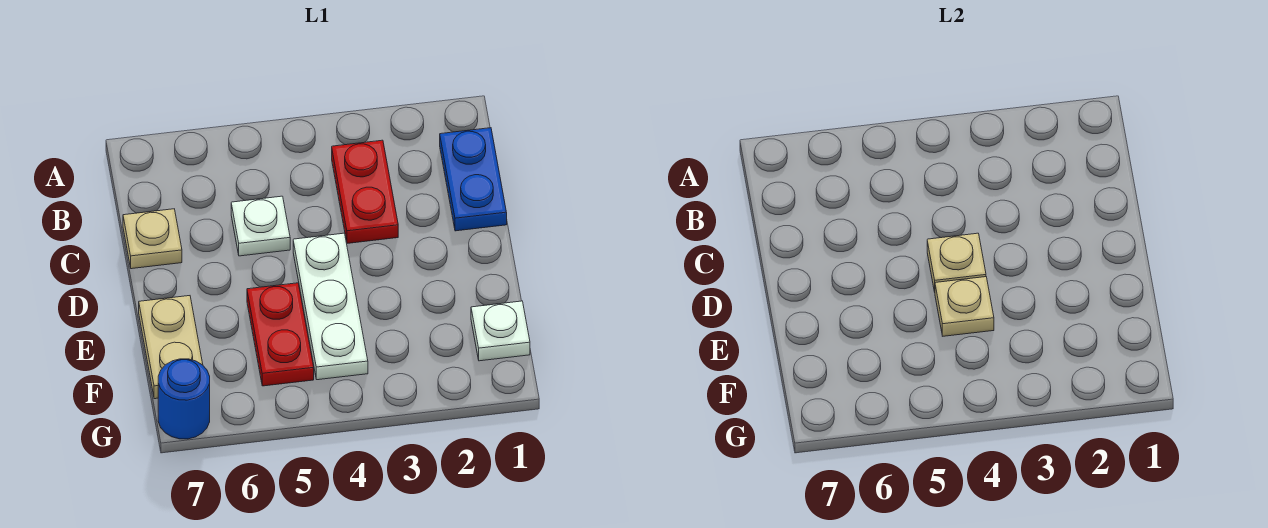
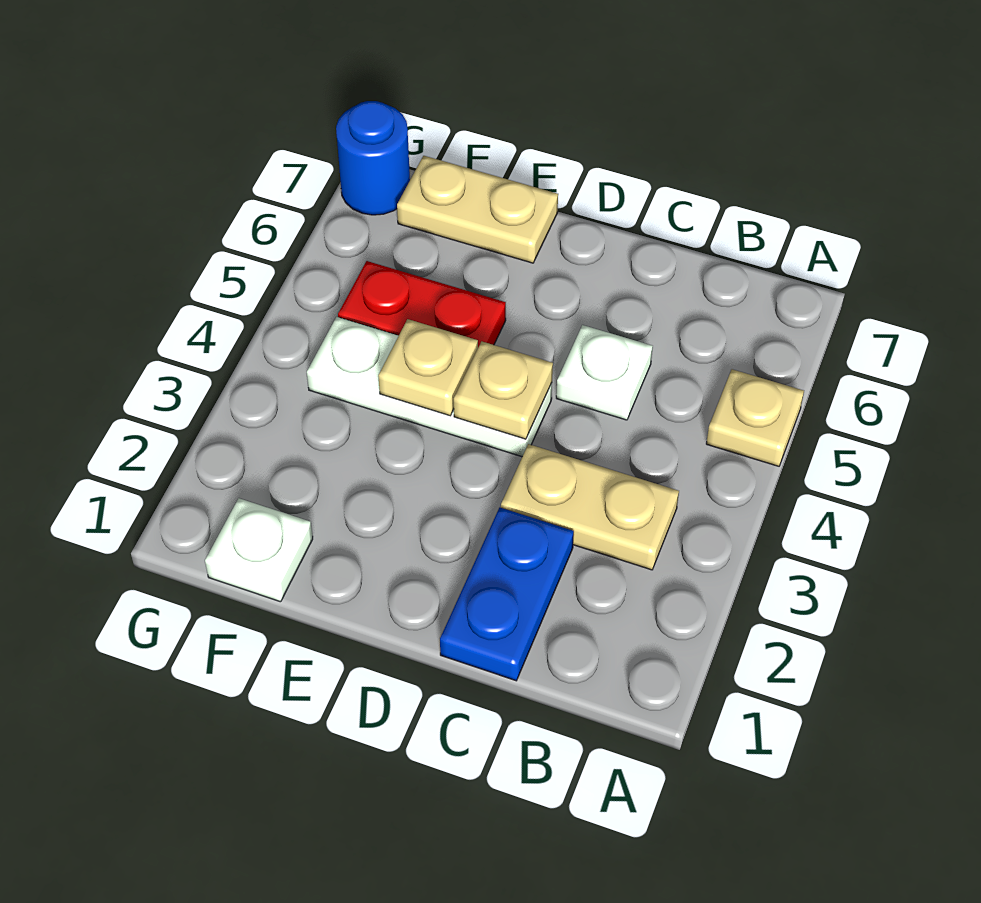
blue 1x2 plate [440,128,507,231] -> blue 1x2 plate turned to [440,508,574,681]
red 1x2 plate [332,140,398,243] -> tan 1x2 plate [501,444,679,570]
tan 1x1 plate [123,209,182,269] -> tan 1x1 plate moved to [706,369,804,466]

